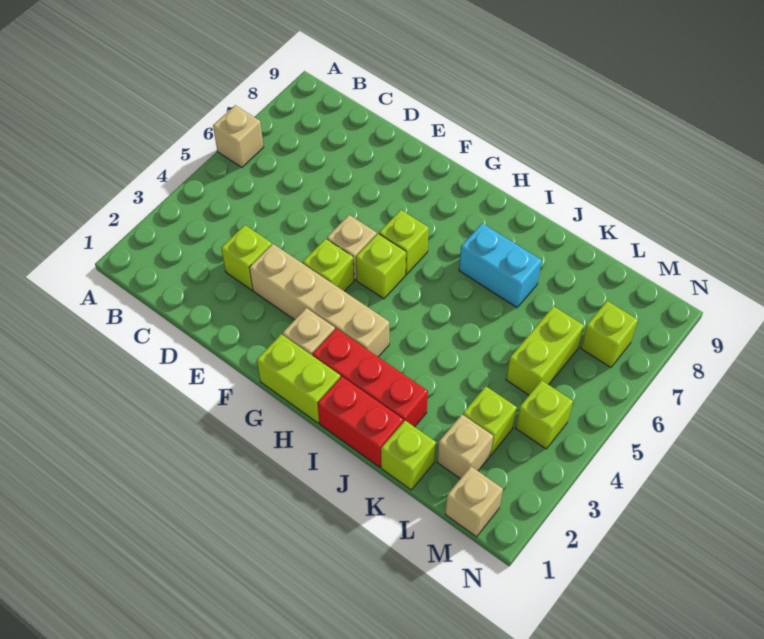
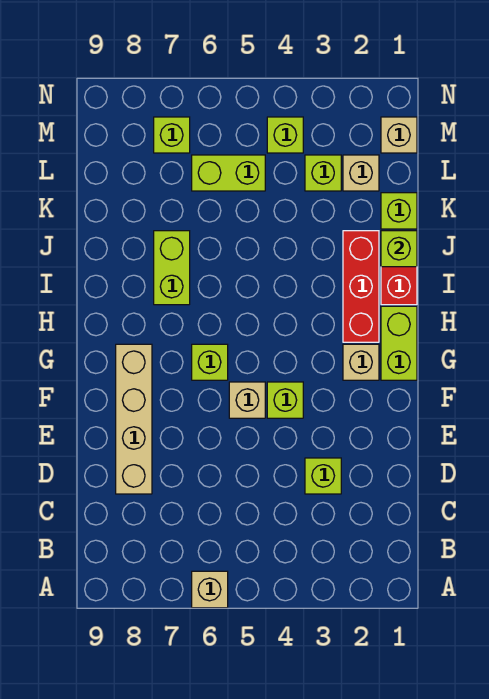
tan 1x4 brick [249,244,389,357] -> tan 1x4 brick moved to [116,344,152,494]
lime 1x1 brick [356,234,406,299] -> lime 1x1 brick moved to [381,231,417,267]
cyan 1x2 brick [459,223,542,307] -> lime 1x2 brick [154,231,190,305]

